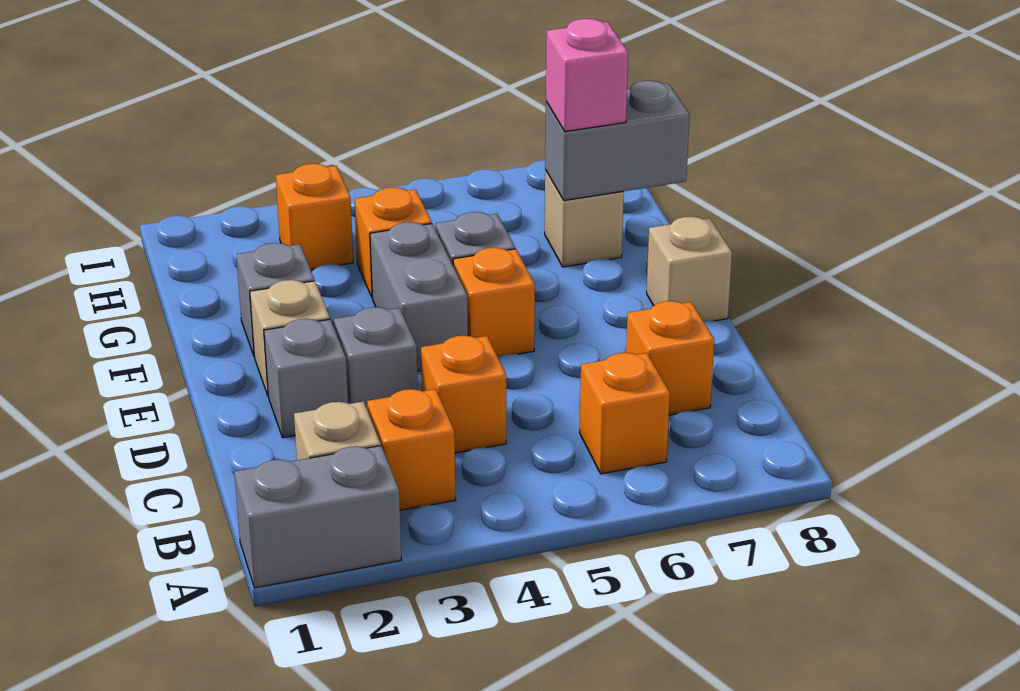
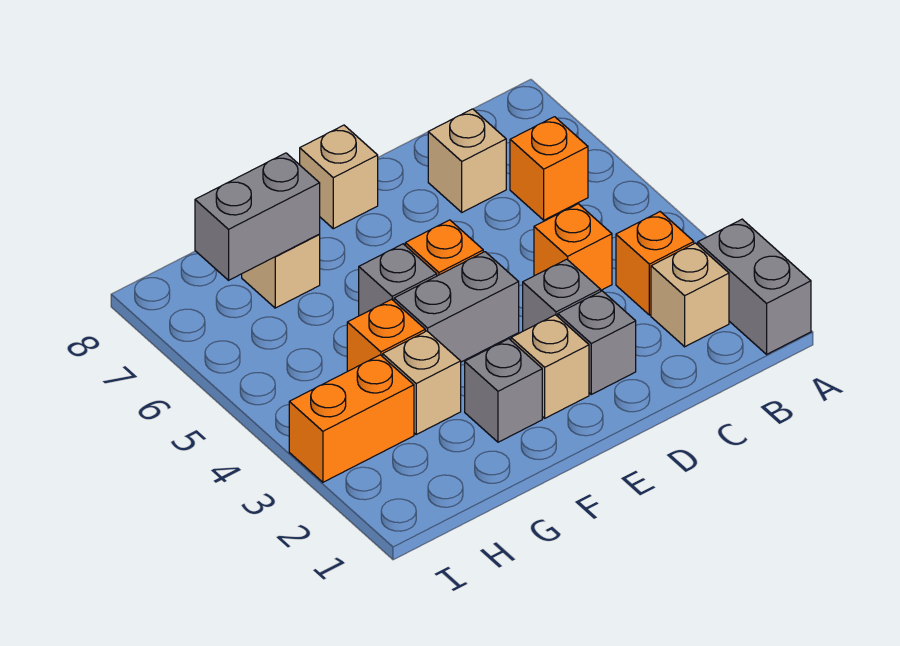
orange 1x1 brick [626,301,714,415] -> tan 1x1 brick [428,109,506,212]
none -> tan 1x1 brick [383,331,461,434]
grey 1x2 brick [545,81,690,201] -> grey 1x2 brick turned to [195,153,320,280]
pink 1x1 brick [546,19,628,132] -> none
orange 1x1 brick [276,164,353,270] -> orange 1x2 brick [289,355,414,482]

